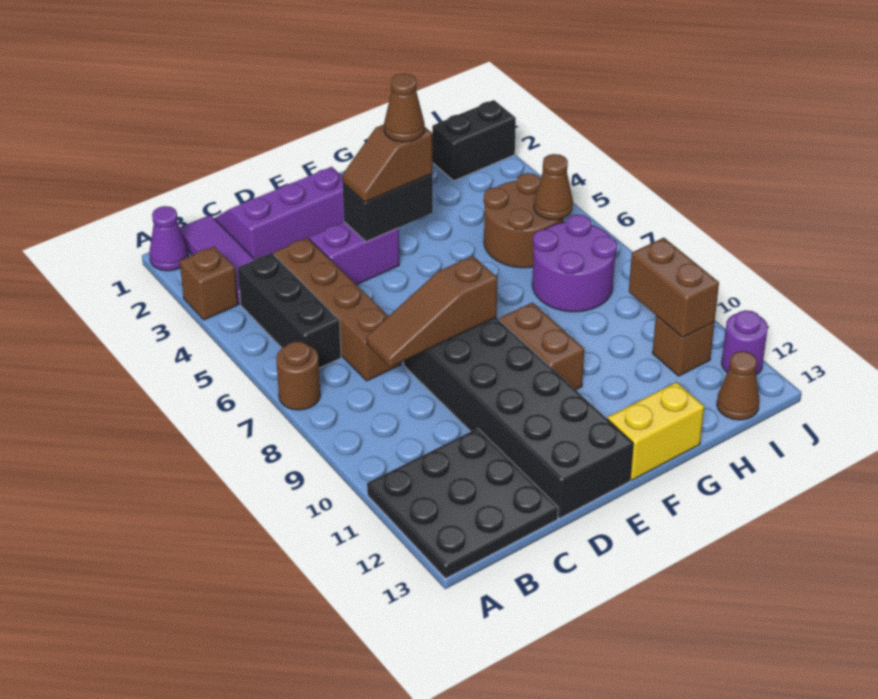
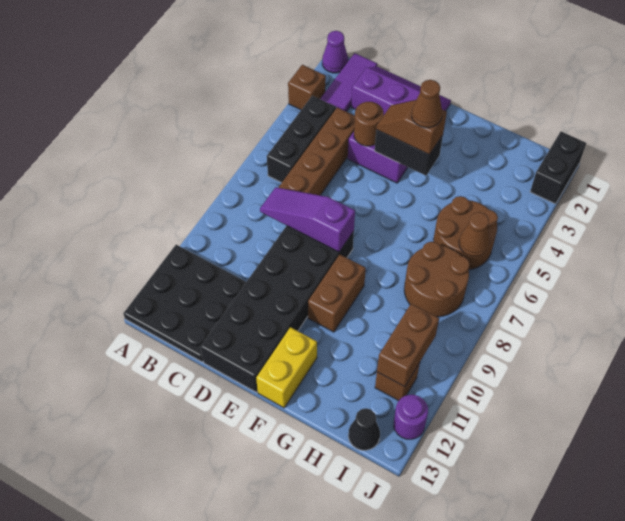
brown 1x1 round brick [276,342,320,410] -> brown 1x1 round brick moved to [354,102,384,146]
brown 1x3 slope [366,256,497,367] -> purple 1x3 slope [260,187,355,252]
yellow 1x2 brick [608,382,704,480] -> yellow 1x2 brick turned to [256,327,317,408]
purple 2x2 round brick [532,215,617,312] -> brown 2x2 round brick [404,242,470,317]
black 1x2 brick [432,100,516,181] -> black 1x2 brick turned to [530,132,586,204]
brown 1x1 cone [717,351,759,420] -> black 1x1 cone [348,408,380,450]

